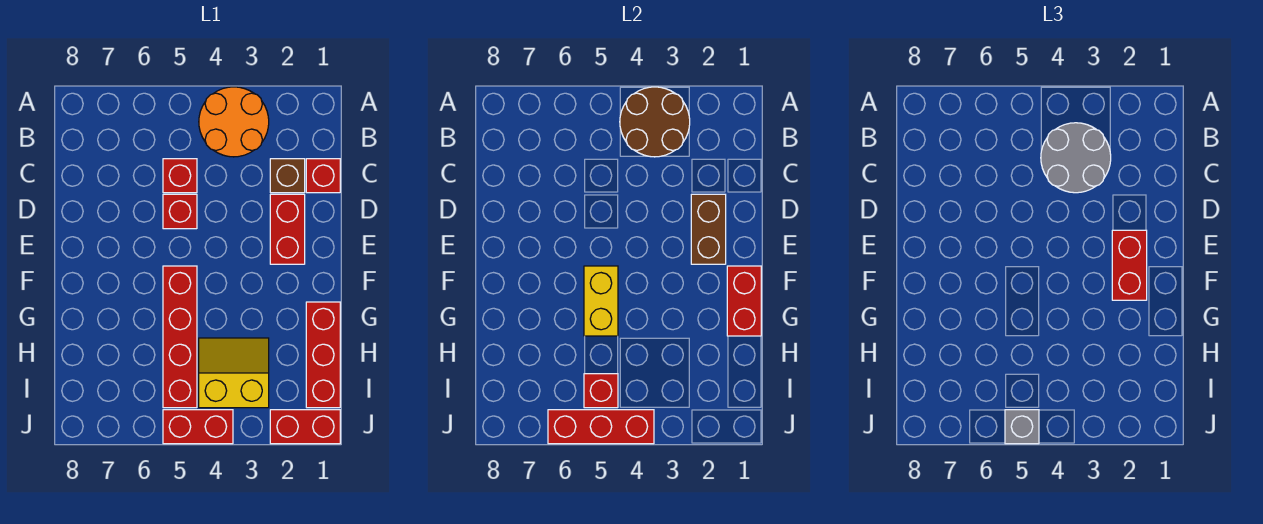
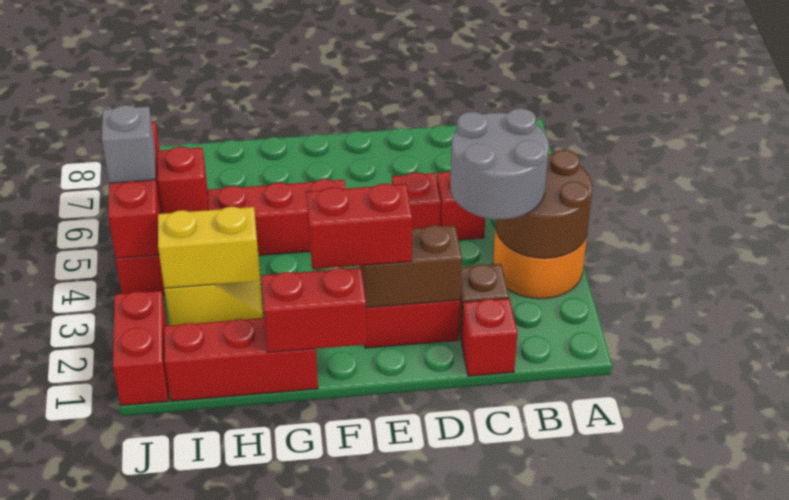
yellow 1x2 brick [584,266,618,336] -> yellow 1x2 brick moved to [158,207,260,288]

